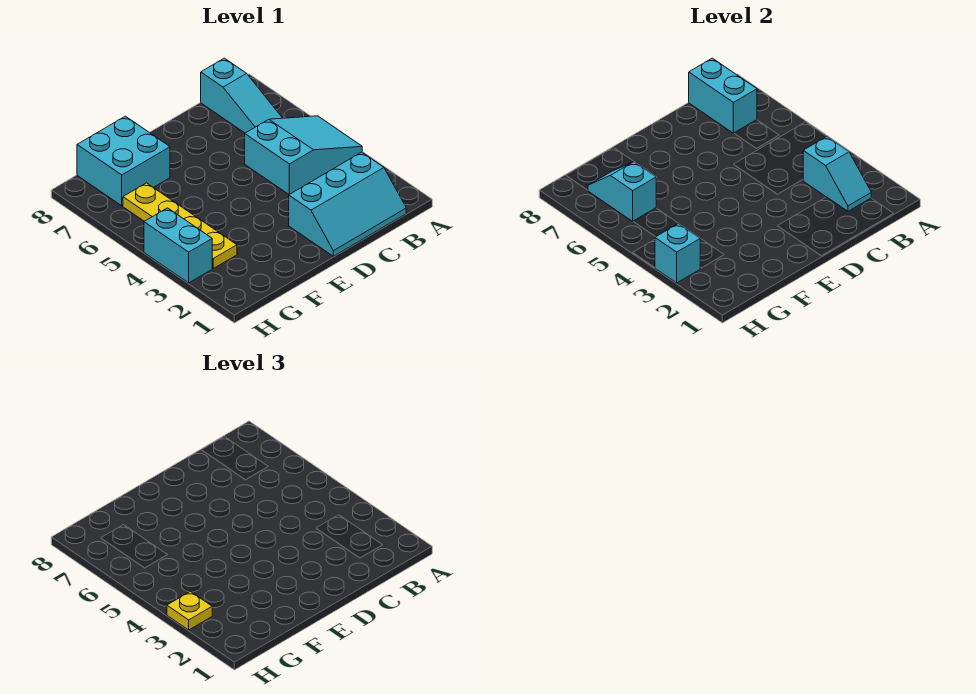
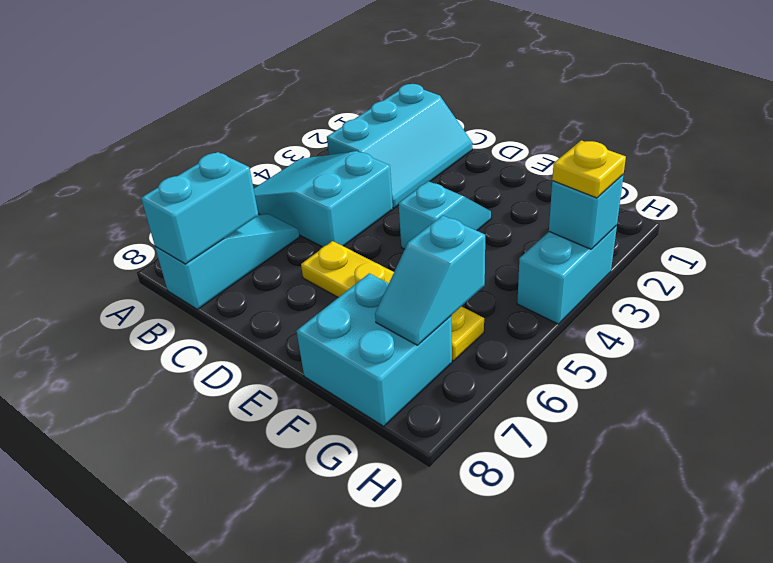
cyan 2x3 slope [289,152,406,256] -> cyan 2x3 slope turned to [327,84,472,208]
cyan 1x2 slope [803,137,871,211] -> cyan 1x2 slope moved to [399,181,491,249]
yellow 1x4 plate [123,183,237,268] -> yellow 1x4 plate turned to [301,241,484,361]

